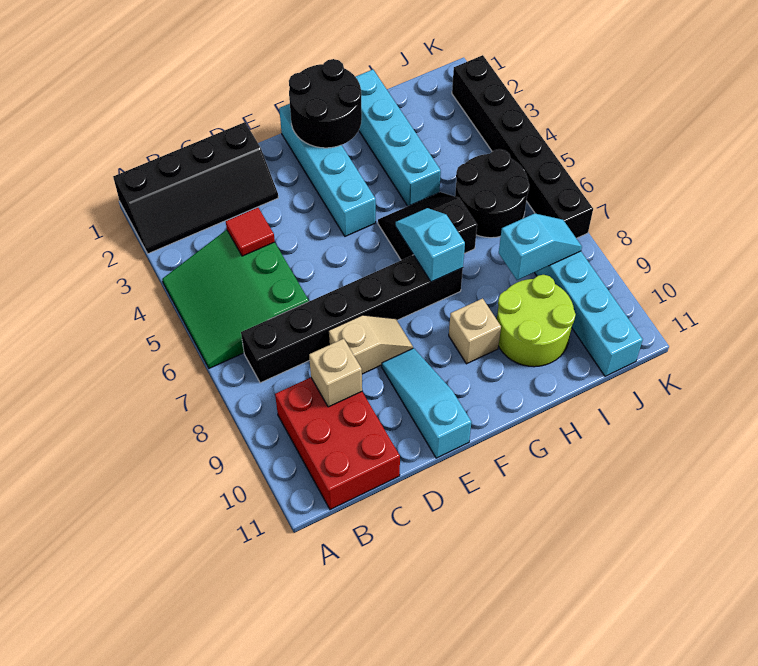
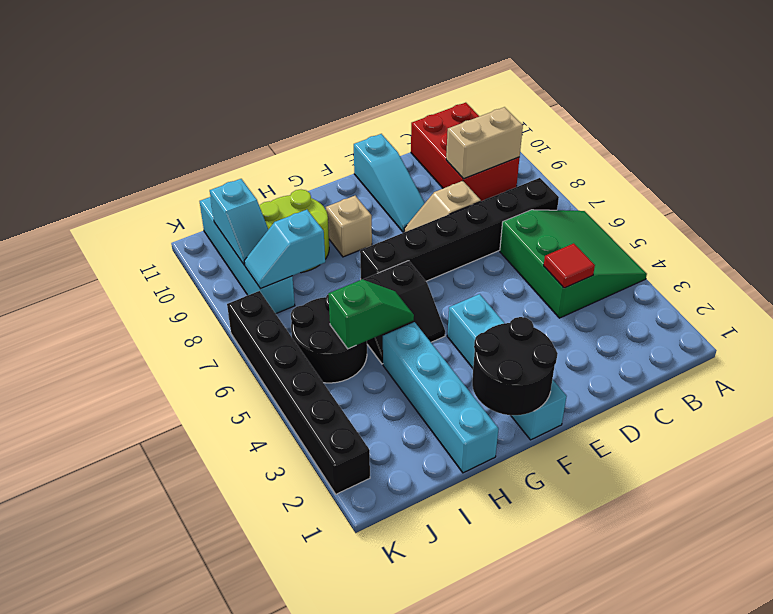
black 2x4 slope [113,122,278,254] -> none
tan 1x1 brick [309,338,362,407] -> tan 1x2 brick [446,107,523,179]
cyan 1x2 slope [396,208,465,282] -> cyan 1x2 slope moved to [210,179,268,265]
none -> green 1x2 slope [328,279,414,349]

